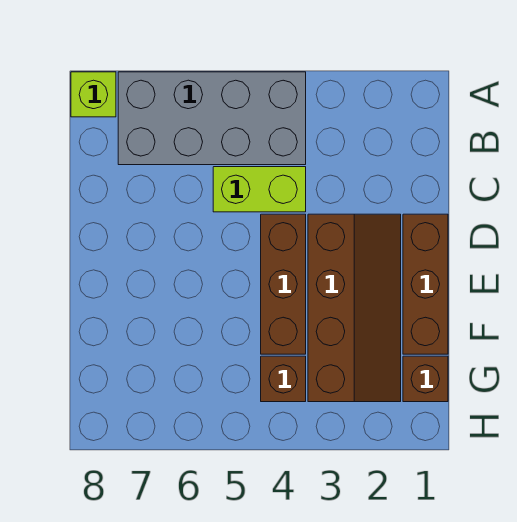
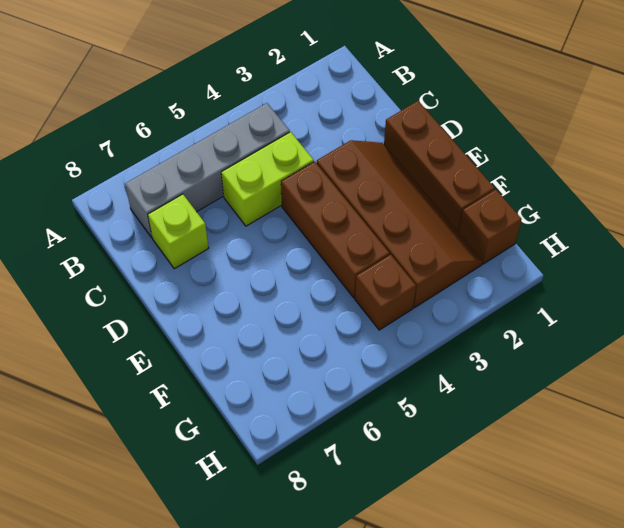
grey 2x4 brick [118,72,306,165] -> grey 1x4 brick [125,103,290,238]
lime 1x1 brick [71,72,116,117] -> lime 1x1 brick moved to [148,194,209,269]

